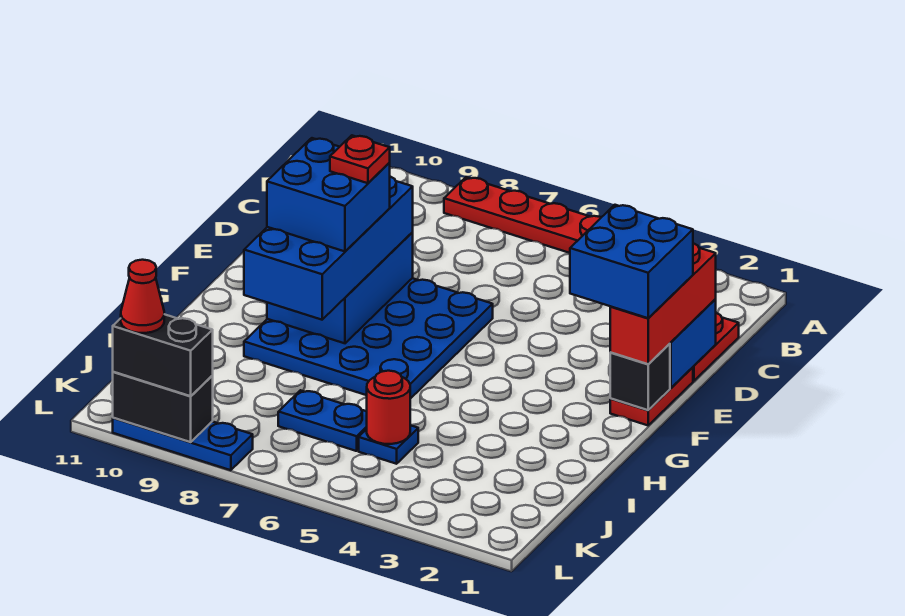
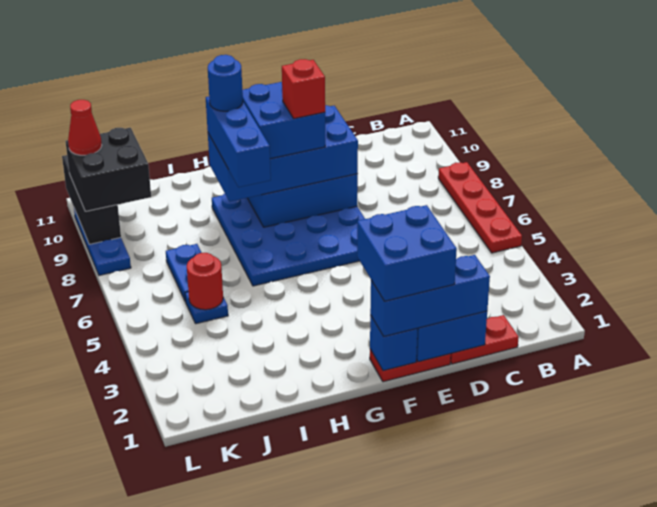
red 1x3 brick [610,243,716,364] -> blue 1x3 brick [370,255,490,337]
black 1x1 brick [610,344,670,410] -> blue 1x1 brick [370,315,418,371]
red 1x1 plate [330,135,390,183] -> red 1x1 brick [282,59,325,119]
none -> blue 1x3 brick [206,97,271,187]
none -> blue 1x1 round brick [208,55,243,111]
black 1x2 brick [113,372,213,442] -> black 1x3 brick [62,155,121,244]
black 1x2 brick [113,314,213,396] -> black 2x2 brick [66,128,151,211]

